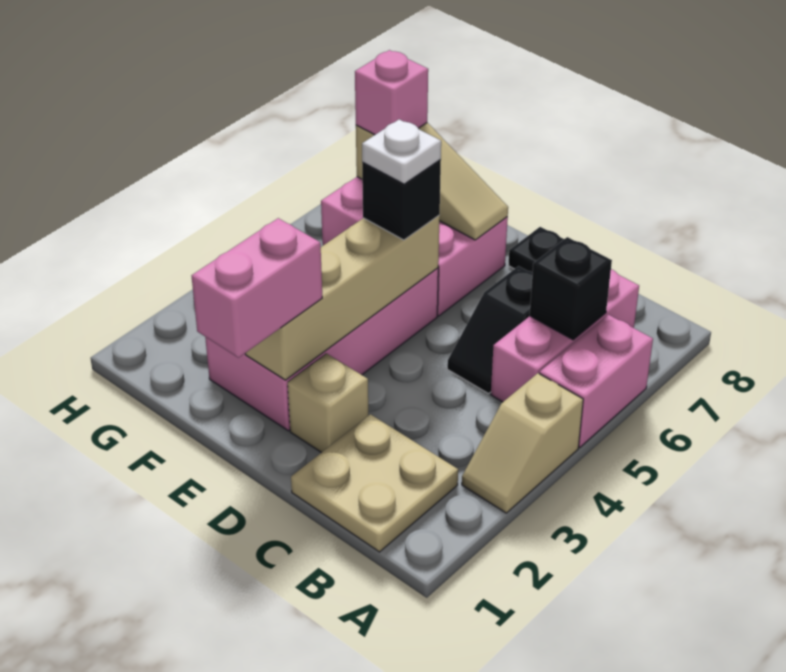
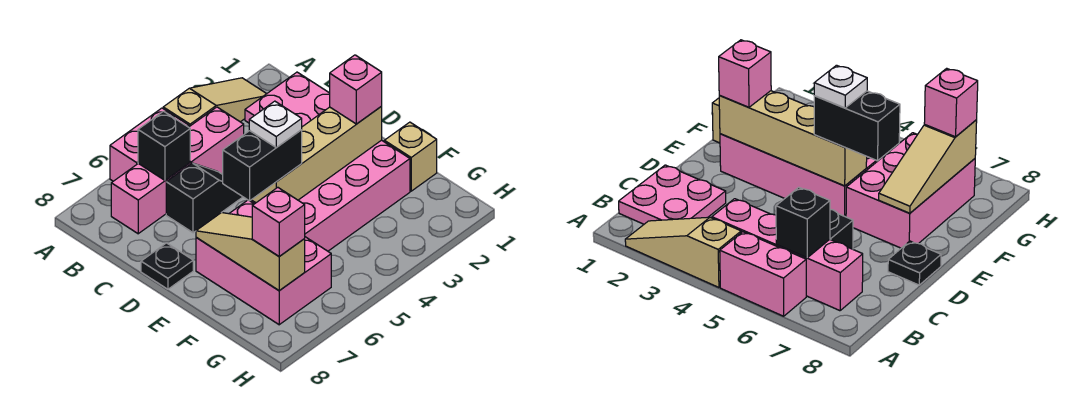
tan 1x2 slope [462,373,583,513] -> tan 1x3 slope [163,78,266,127]
tan 2x2 plate [291,414,458,552] -> pink 2x2 plate [245,72,330,127]
pink 1x3 brick [491,269,639,402] -> pink 1x4 brick [111,107,244,234]
tan 1x1 brick [288,354,368,453] -> tan 1x1 brick moved to [384,122,437,191]
pink 1x2 brick [192,218,322,358] -> pink 1x1 brick [330,55,382,124]
black 1x1 brick [362,160,441,240] -> black 1x2 brick [223,130,302,201]

